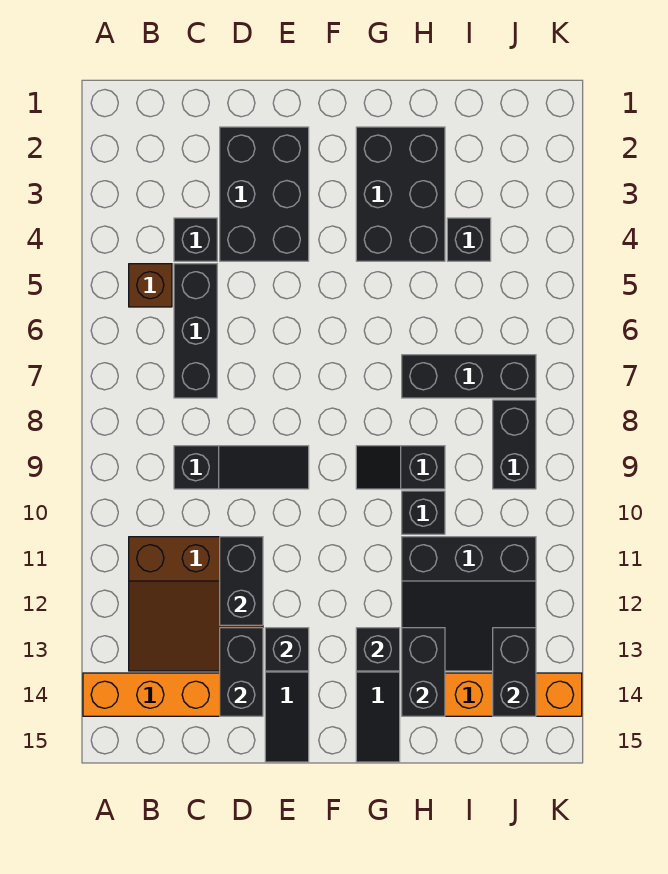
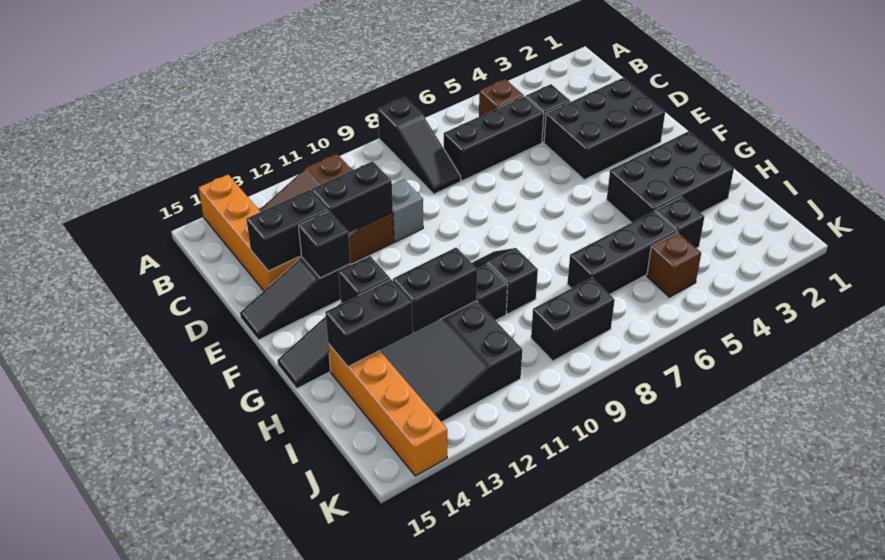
black 1x3 slope [174,446,309,489] -> black 1x3 slope moved to [378,97,461,194]
none -> grey 1x1 brick [392,180,423,242]
black 1x3 brick [402,355,536,398] -> black 1x3 brick turned to [567,211,677,295]
none -> brown 1x1 brick [647,232,701,297]
black 1x2 brick [493,628,536,716] -> black 1x2 brick moved to [393,248,477,332]

